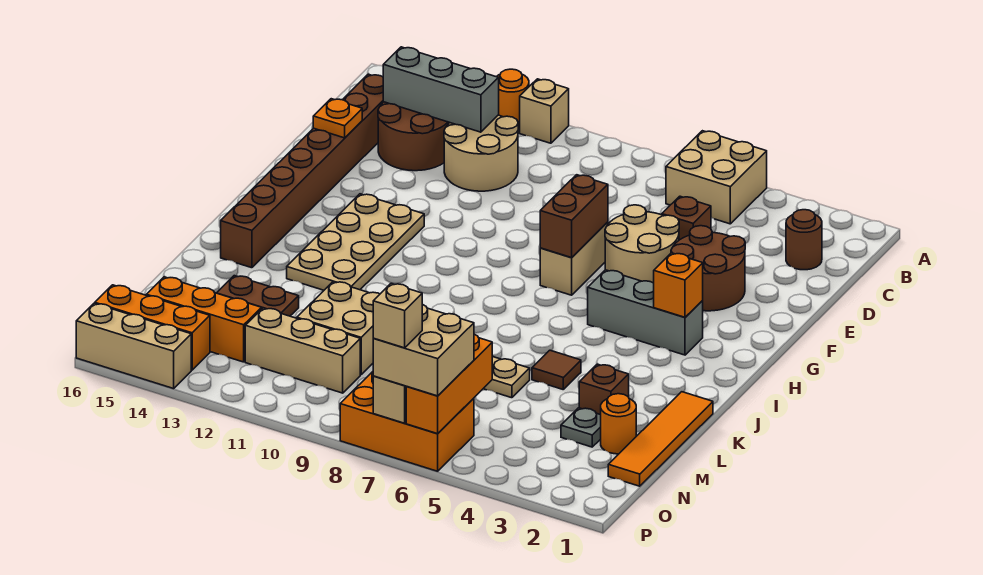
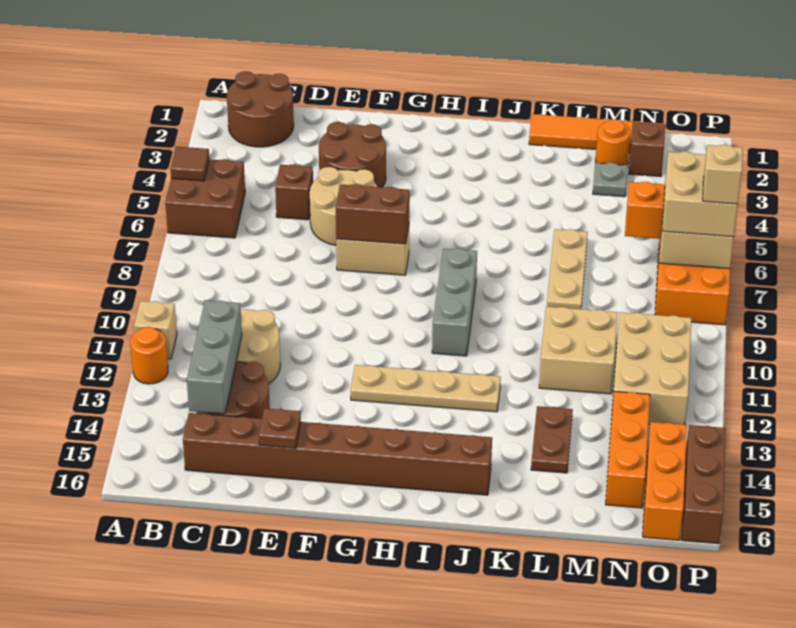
tan 2x2 brick [666,131,767,224] -> brown 2x2 brick [165,159,245,238]
brown 1x1 round brick [786,210,822,270] -> brown 2x2 round brick [227,71,294,147]
orange 1x1 plate [313,99,362,138] -> brown 1x1 plate [259,408,301,448]
tan 2x4 plate [287,194,424,290] -> tan 1x4 plate [351,365,501,412]
grey 1x3 brick [588,270,703,355] -> grey 1x3 brick moved to [432,248,477,356]
orange 1x1 brick [654,253,703,317] -> none
brown 1x1 tile [532,350,581,389] -> brown 1x1 tile moved to [170,147,209,181]
brown 1x1 brick [579,364,629,415] -> brown 1x1 brick moved to [629,122,665,177]
tan 1x3 brick [245,308,360,393] -> tan 2x3 brick [612,312,692,425]
tan 1x3 brick [76,303,191,389] -> brown 1x3 brick [682,425,726,544]

